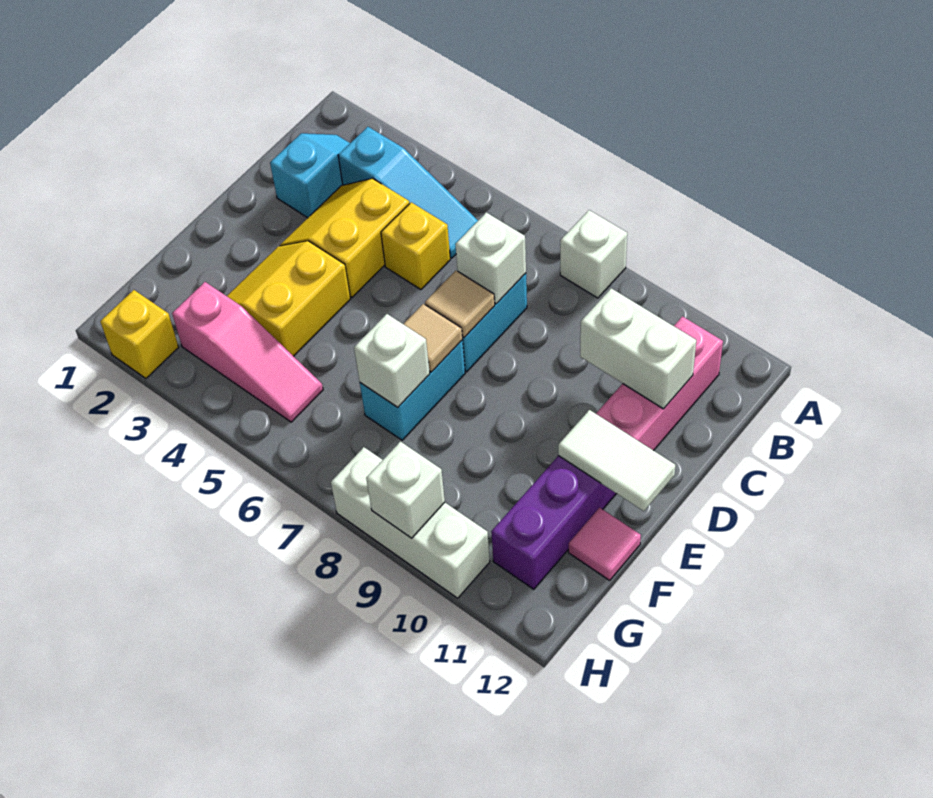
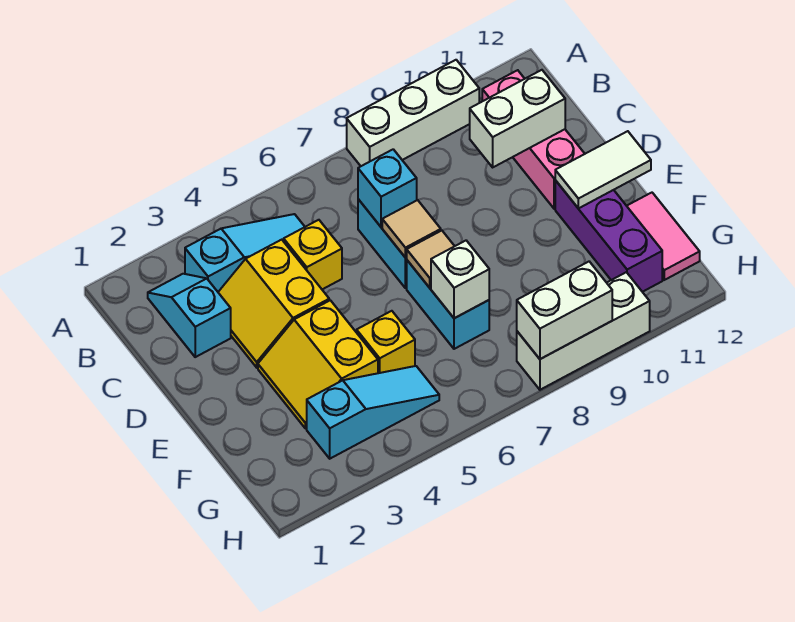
white 1x1 brick [560,210,627,298] -> white 1x3 brick [347,60,479,166]
white 1x1 brick [455,212,526,304] -> cyan 1x1 brick [358,149,417,227]
pink 1x1 tile [569,508,641,580] -> pink 1x2 tile [627,193,700,280]
pink 1x3 slope [172,282,323,422] -> cyan 1x3 slope [307,366,439,459]
yellow 1x1 brick [100,290,179,379] -> yellow 1x1 brick moved to [357,311,415,373]
white 1x1 brick [366,442,445,538] -> white 1x2 brick [517,262,612,359]

